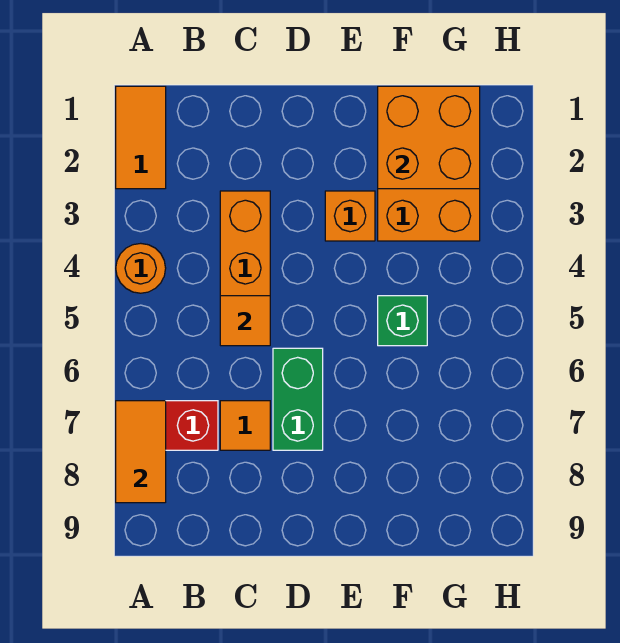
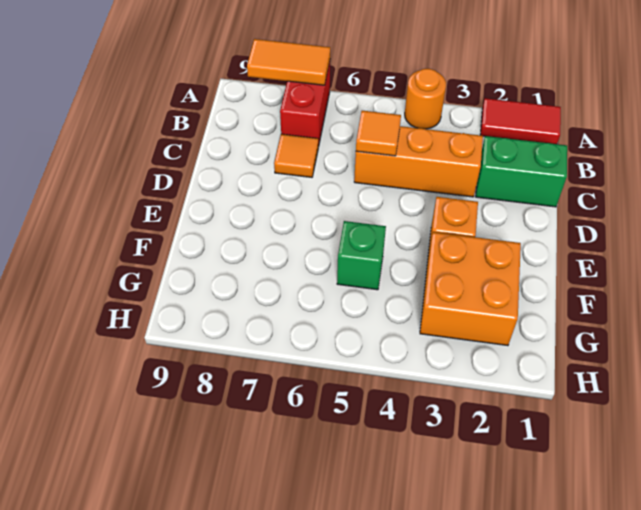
orange 1x2 tile [116,86,166,189] -> red 1x2 tile [480,98,561,144]
green 1x2 brick [273,348,323,450] -> green 1x2 brick moved to [476,136,567,207]
orange 2x2 brick [378,86,480,189] -> none

